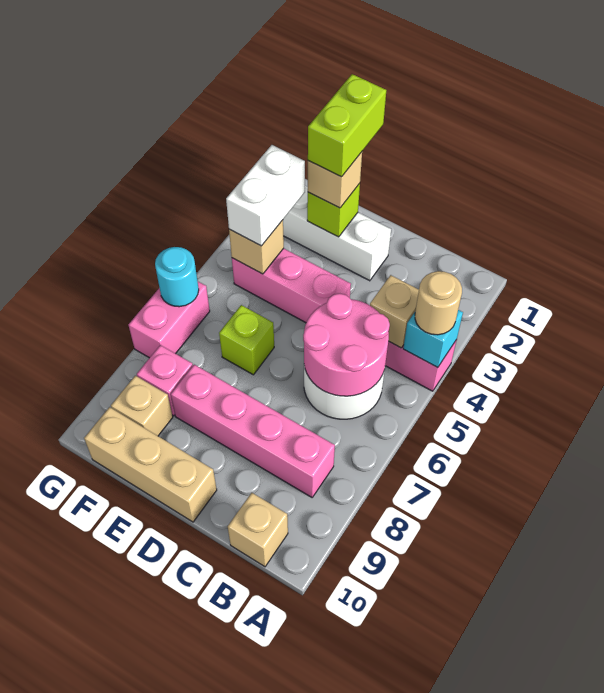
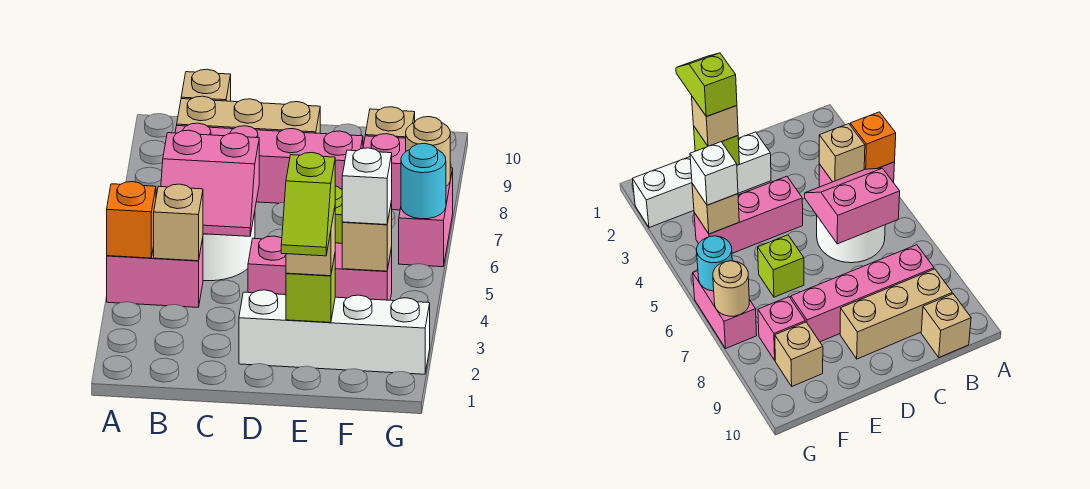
cyan 1x1 brick [403,310,463,368] -> orange 1x1 brick [107,182,156,258]
tan 1x1 round brick [415,271,462,335] -> tan 1x1 round brick moved to [406,117,450,186]
pink 2x2 round brick [303,293,390,396] -> pink 2x2 slope [161,130,259,236]
tan 1x3 brick [84,407,217,522] -> tan 1x3 brick moved to [177,96,320,133]
lime 1x2 brick [308,74,386,177] -> lime 1x2 slope [281,153,335,256]
white 1x2 brick [226,145,305,246] -> white 1x1 brick [342,148,392,225]

